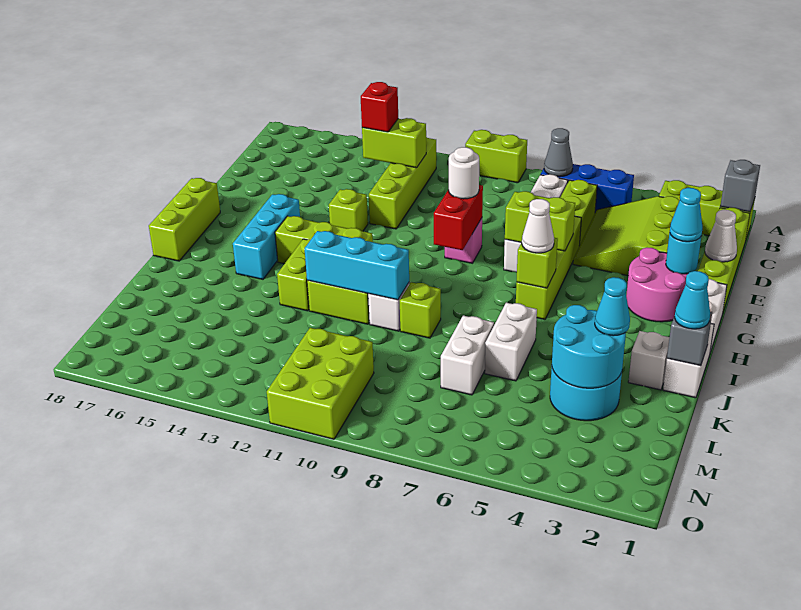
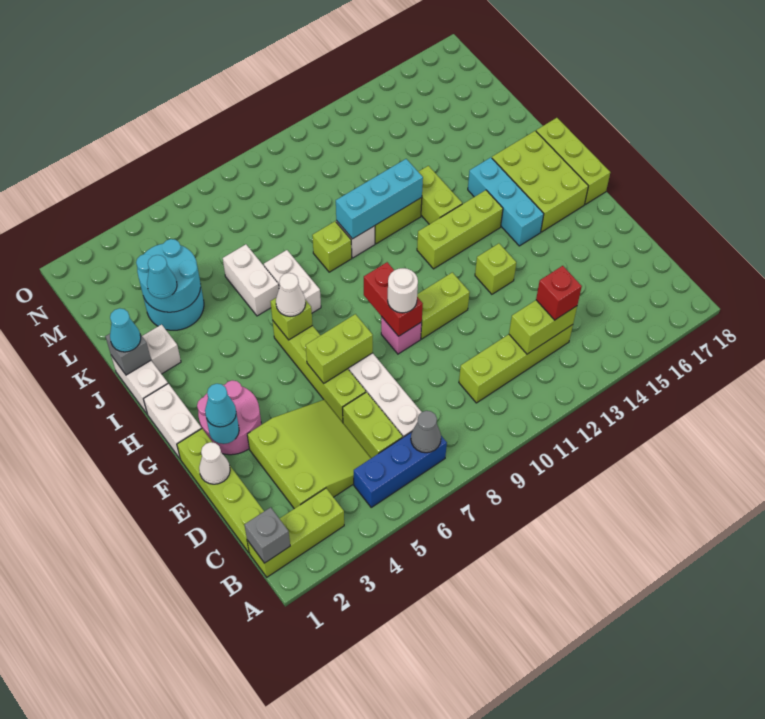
lime 1x2 brick [465,130,527,183] -> lime 1x2 brick moved to [417,272,470,339]
lime 1x4 brick [369,137,436,229] -> lime 1x4 brick turned to [459,325,573,403]
white 1x2 brick [441,316,494,395] -> white 1x2 brick moved to [264,250,321,313]
lime 2x3 brick [267,328,374,439] -> lime 2x3 brick moved to [492,131,588,232]

